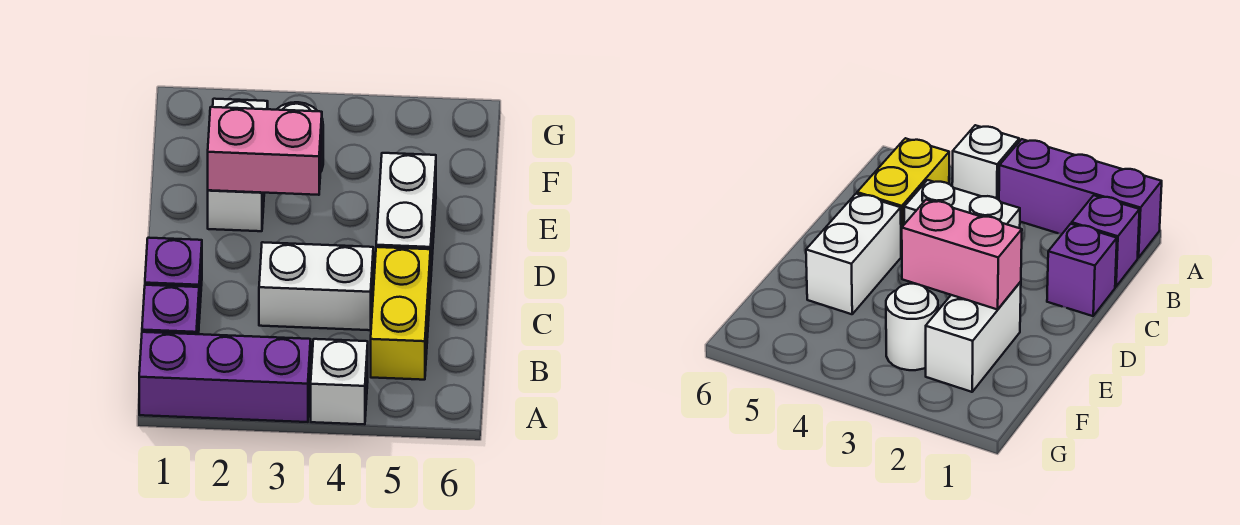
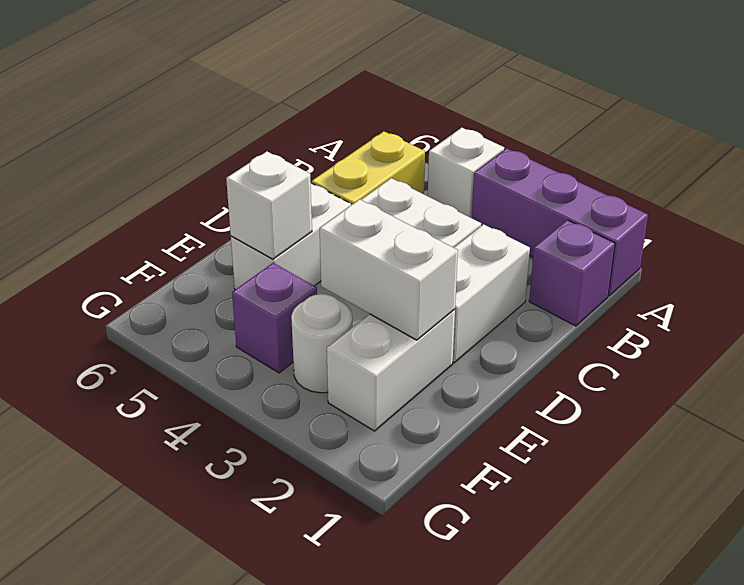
purple 1x1 brick [145,238,202,319] -> purple 1x1 brick moved to [232,263,317,373]
none -> white 1x2 brick [453,224,530,363]
pink 1x2 brick [208,107,322,195] -> white 1x2 brick [320,199,458,340]
none -> white 1x1 brick [226,152,312,259]

